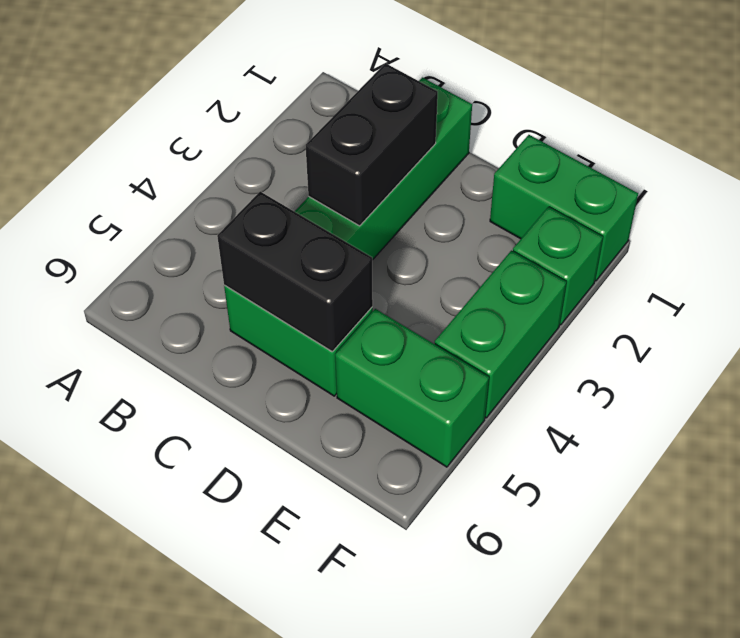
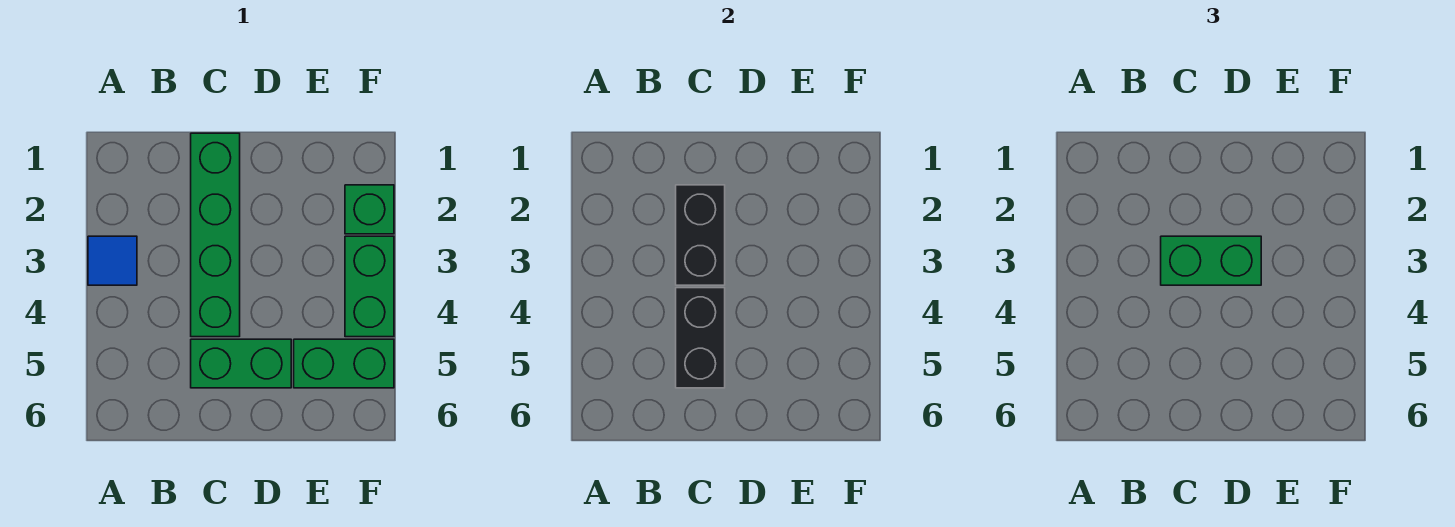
none -> blue 1x1 tile [88,236,137,285]
black 1x2 brick [217,192,373,351] -> black 1x2 brick turned to [676,288,725,388]
green 1x2 brick [490,135,638,281] -> green 1x2 brick moved to [1161,236,1261,285]

